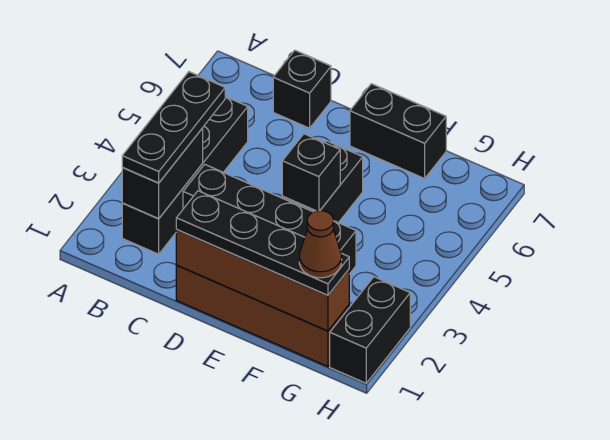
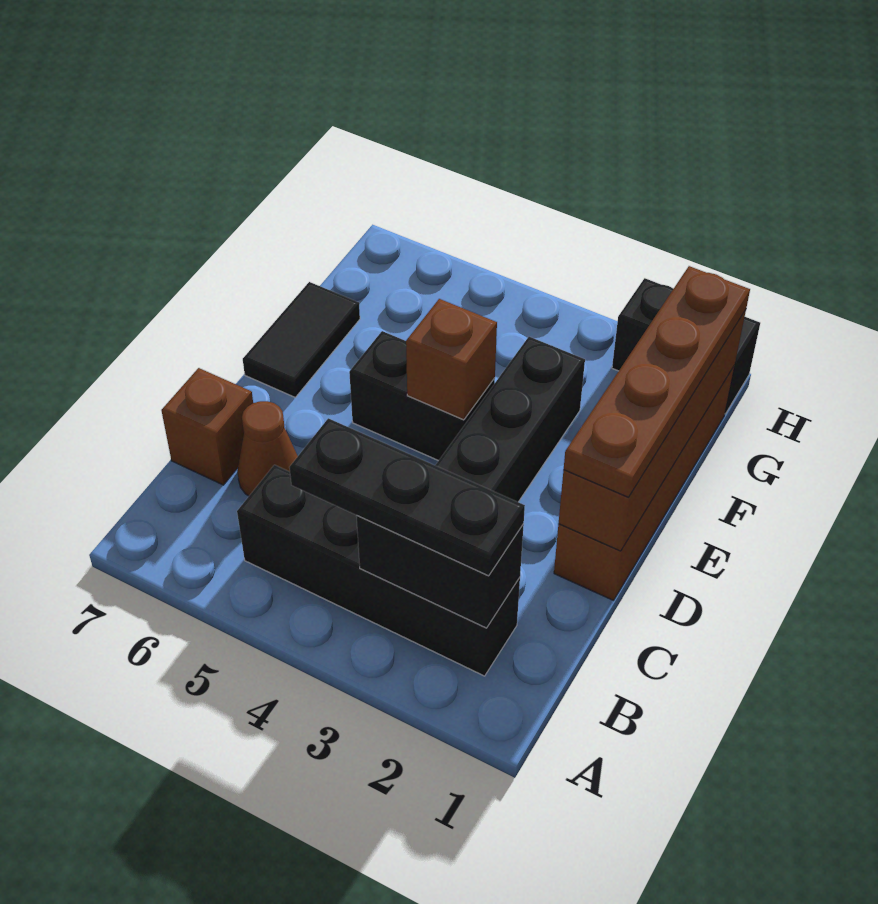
black 1x1 brick [273,50,331,128] -> brown 1x1 brick [161,368,253,485]
black 1x4 plate [176,191,349,295] -> brown 1x4 plate [564,266,750,497]
black 1x1 brick [282,134,340,211] -> brown 1x1 brick [406,299,497,420]
black 1x2 brick [350,84,446,179] -> black 1x2 tile [243,282,360,397]
brown 1x1 cone [299,211,342,278] -> brown 1x1 cone moved to [237,401,298,496]

